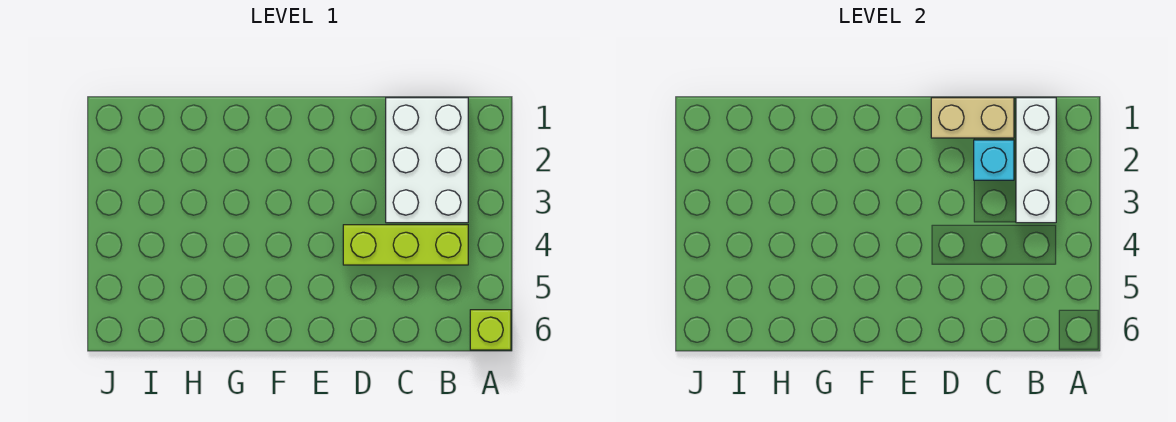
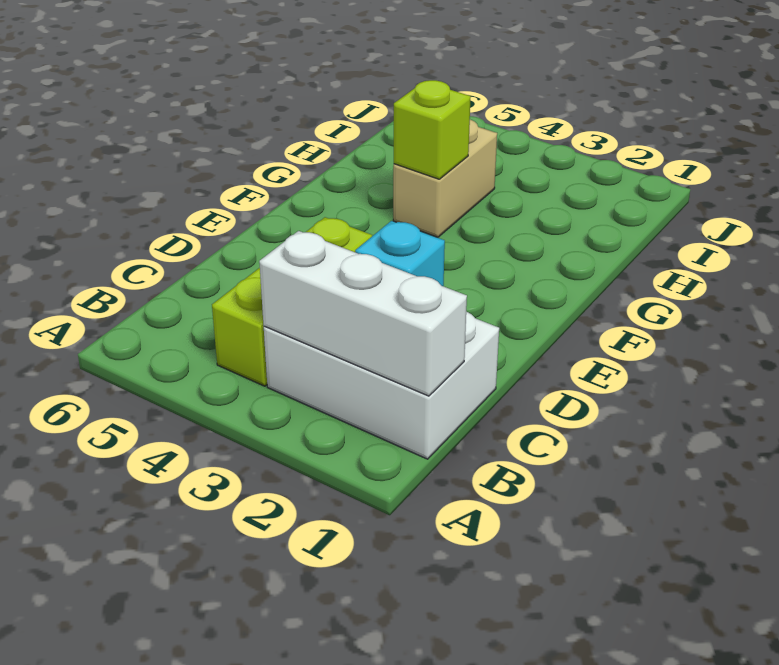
lime 1x1 brick [470,310,511,350] -> lime 1x1 brick moved to [394,80,471,179]
tan 1x2 brick [931,98,1014,138] -> tan 1x2 brick moved to [393,120,497,237]

